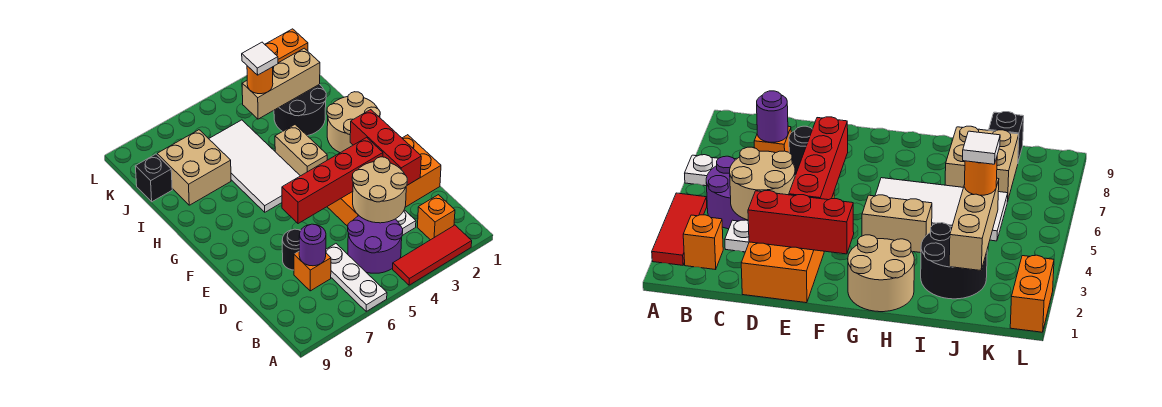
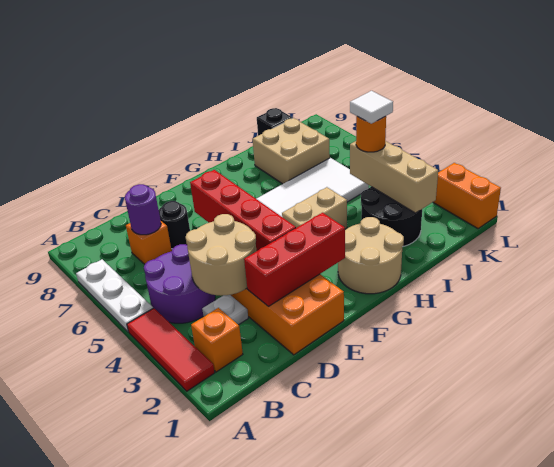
white 1x3 plate [326,244,387,311] -> white 1x3 plate turned to [76,259,153,332]

